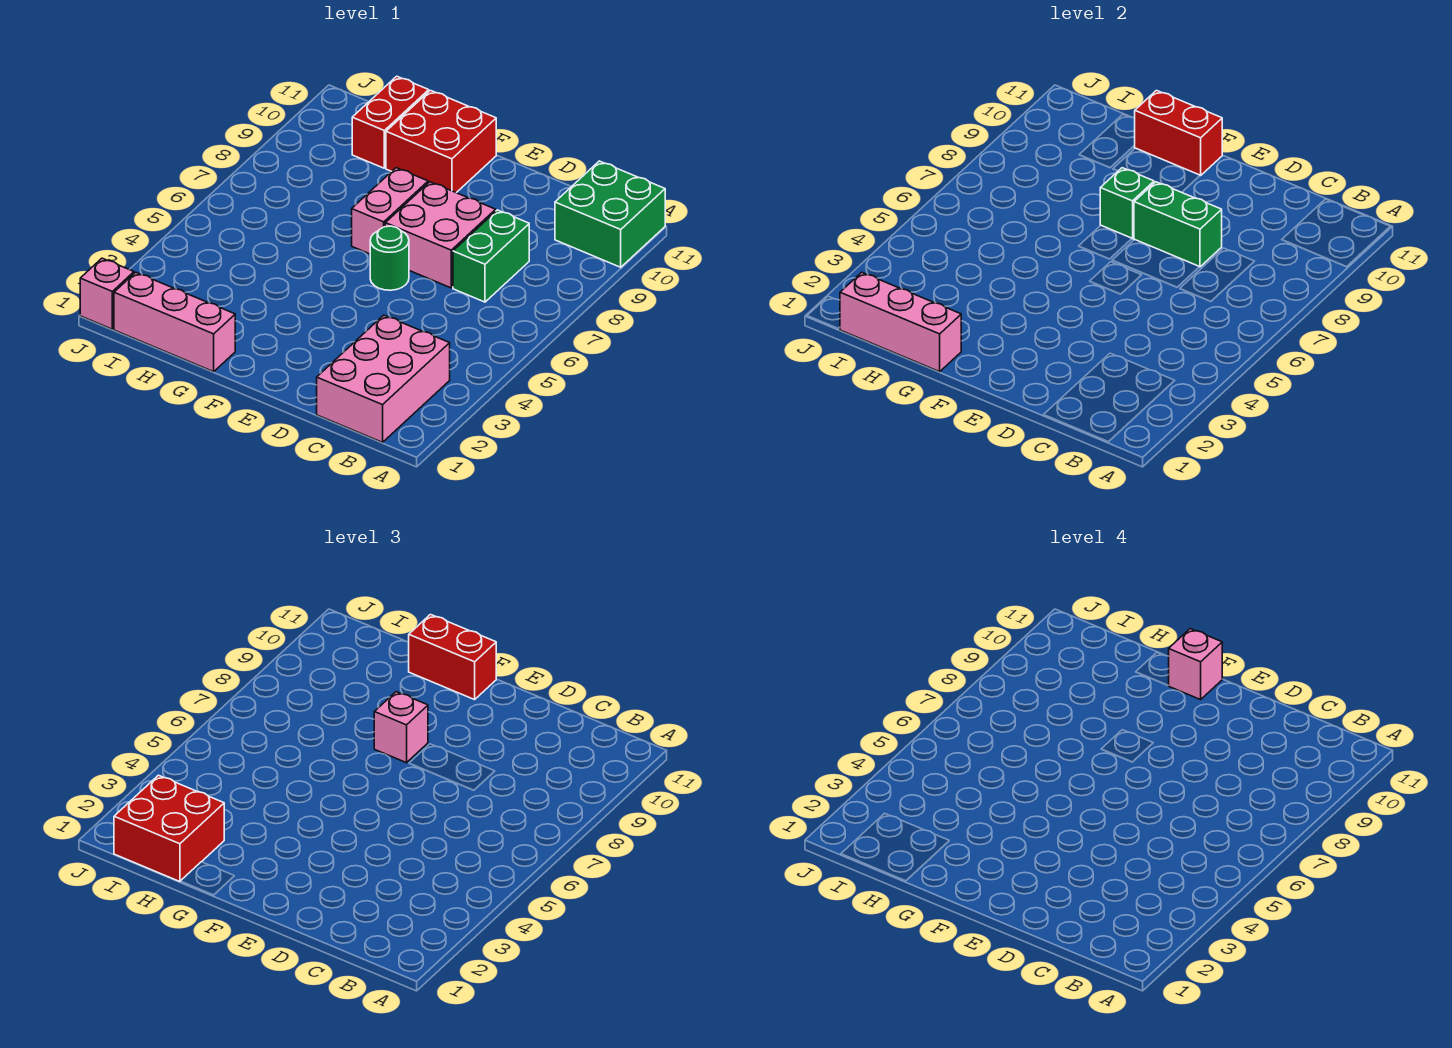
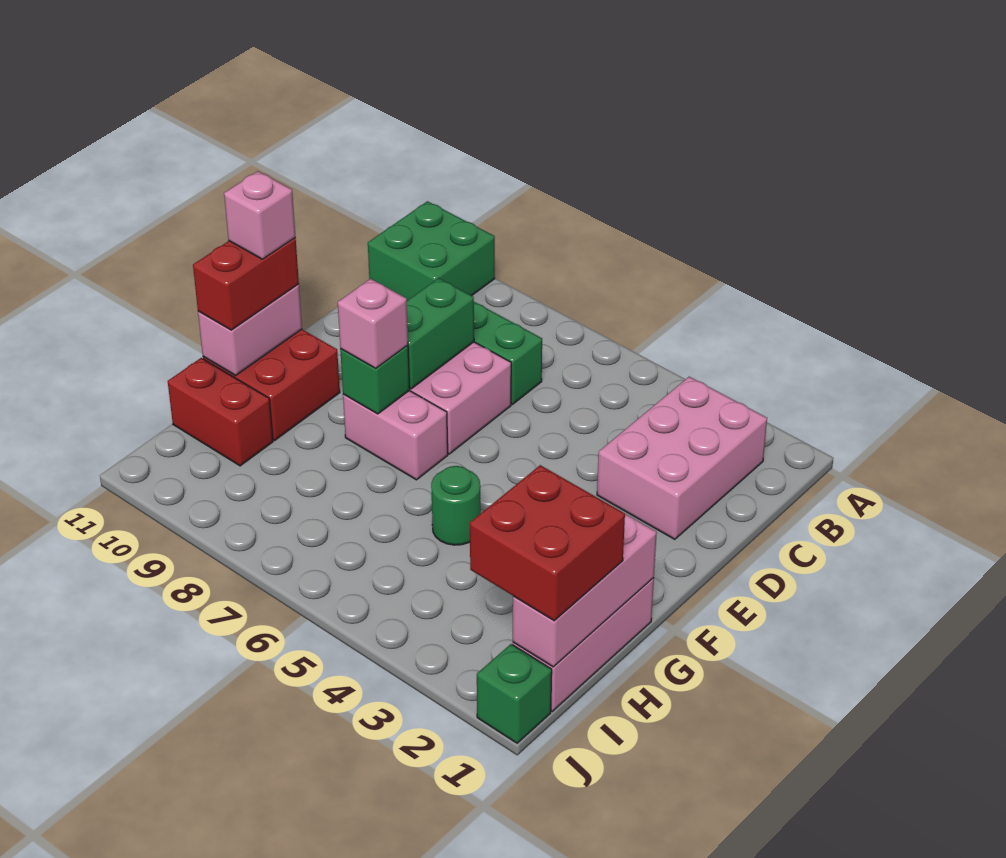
pink 2x3 brick [317,315,450,442] -> pink 2x3 brick turned to [597,377,767,539]
green 1x1 round brick [370,226,409,290] -> green 1x1 round brick moved to [431,466,481,545]
red 1x2 brick [1134,91,1222,176] -> pink 1x2 brick [198,284,302,376]
pink 1x1 brick [80,258,134,329] -> green 1x1 brick [477,644,552,743]

